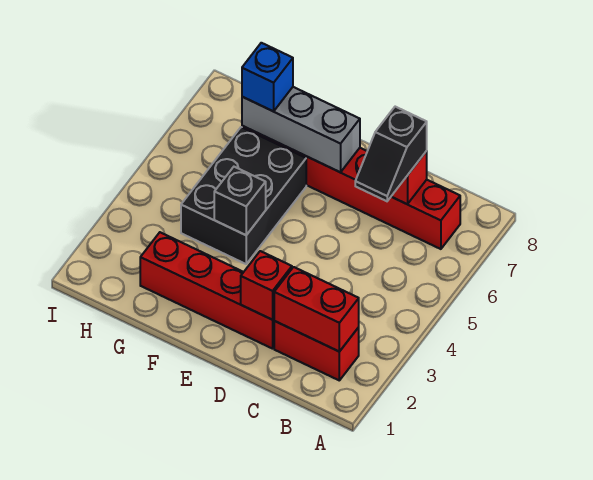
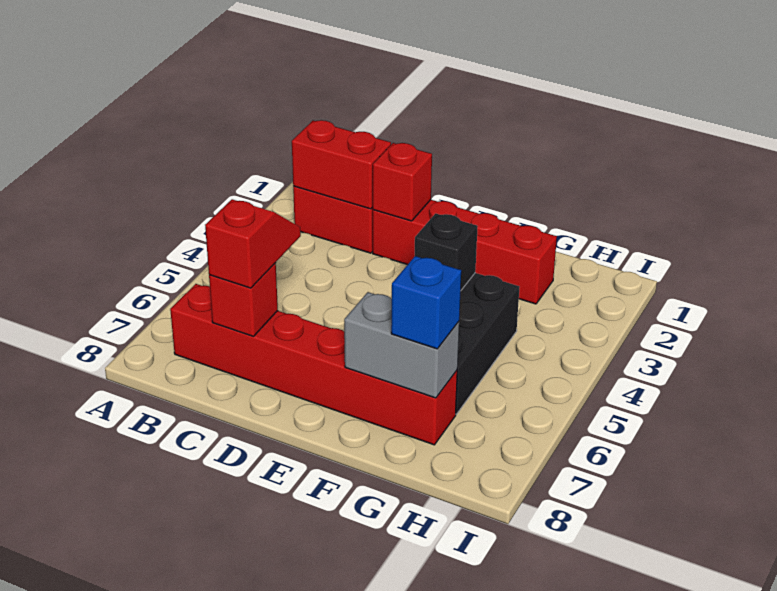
black 1x2 slope [355,107,427,201] -> red 1x2 slope [205,199,301,288]
grey 1x3 brick [242,87,360,172] -> grey 1x2 brick [344,292,459,398]

